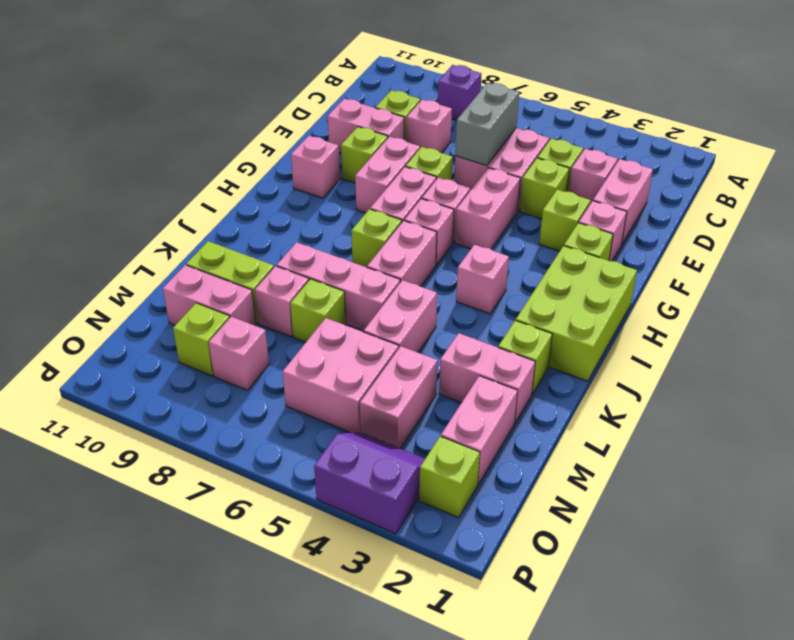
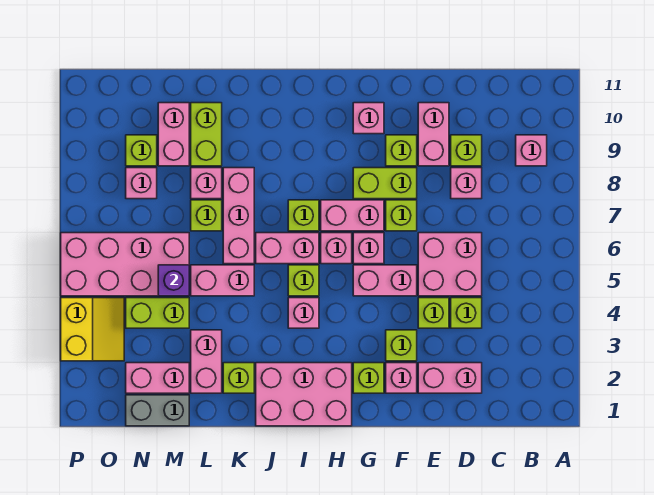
purple 1x1 brick [438,65,481,120] -> purple 1x1 brick moved to [158,265,189,296]
pink 1x1 brick [569,149,618,204] -> pink 1x1 brick moved to [516,135,547,166]
grey 1x2 brick [455,83,519,166] -> grey 1x2 brick moved to [126,395,189,426]
pink 1x2 brick [355,137,420,213] -> lime 1x2 brick [353,168,417,199]
lime 2x3 brick [516,246,637,381] -> pink 2x3 brick [256,363,352,426]
pink 1x2 brick [360,346,438,448] -> lime 1x2 brick [126,298,189,328]
pink 2x2 brick [283,318,399,433] -> pink 2x4 brick [61,233,189,296]
lime 1x1 brick [419,436,480,518] -> lime 1x1 brick moved to [288,265,319,296]
purple 2x2 slope [314,432,425,534] -> yellow 2x2 slope [61,298,124,361]

